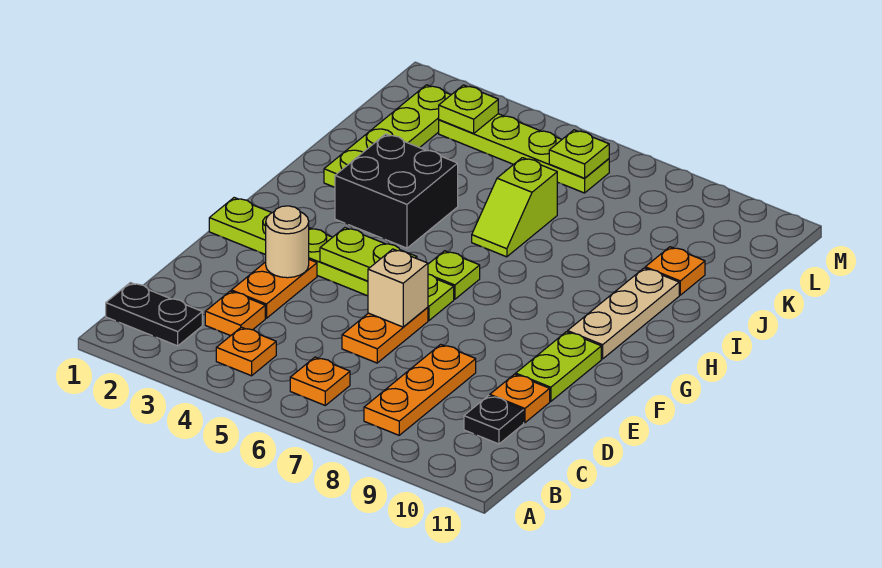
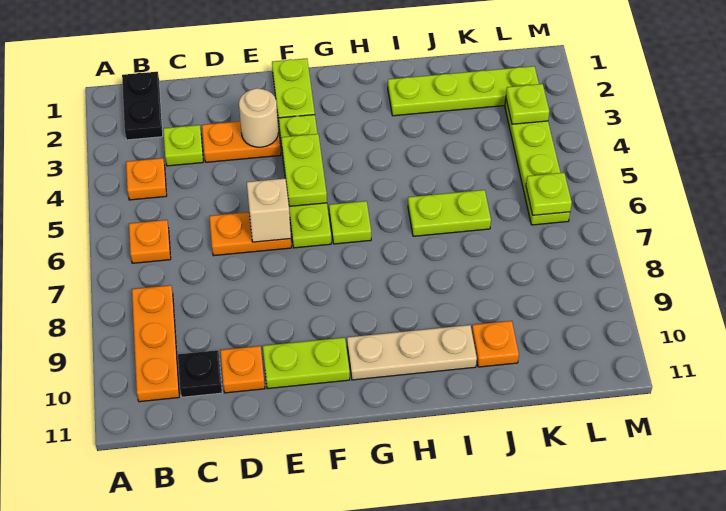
orange 1x3 plate [364,344,476,435] -> orange 1x3 plate turned to [132,285,179,402]
orange 1x1 plate [205,291,265,336] -> lime 1x1 plate [163,125,203,166]
black 2x2 brick [335,134,458,248] -> none
lime 1x2 slope [472,158,558,257] -> lime 1x2 plate [408,190,491,236]

